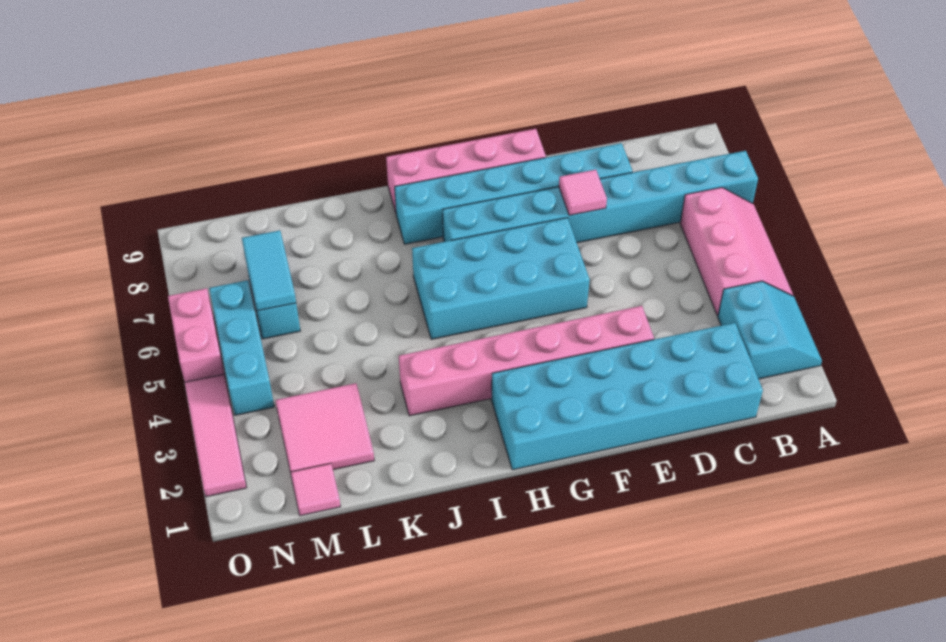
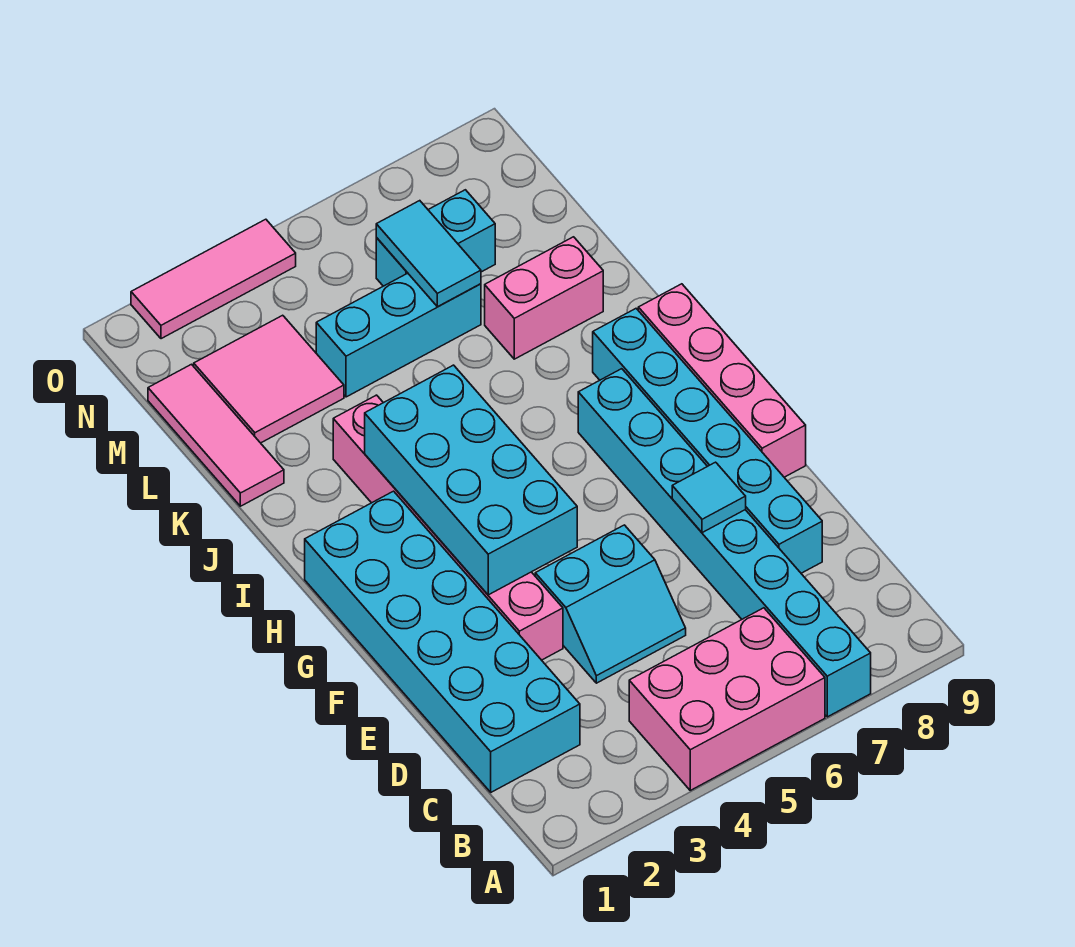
cyan 2x2 slope [718,281,822,379] -> cyan 2x2 slope moved to [535,525,686,683]
pink 2x3 slope [680,187,793,316] -> pink 2x3 brick [629,608,825,790]
pink 1x1 tile [559,170,607,215] -> cyan 1x1 tile [672,462,746,533]
cyan 2x4 brick [412,218,590,339] -> cyan 2x4 brick moved to [365,365,577,595]
pink 1x1 tile [290,463,341,516] -> pink 1x3 tile [148,364,284,506]
cyan 1x2 tile [242,230,296,311] -> cyan 1x2 tile turned to [376,201,481,307]
cyan 1x3 brick [209,280,274,415] -> cyan 1x3 brick moved to [316,273,481,397]
pink 1x2 brick [168,288,224,382] -> pink 1x2 brick moved to [485,237,603,359]

